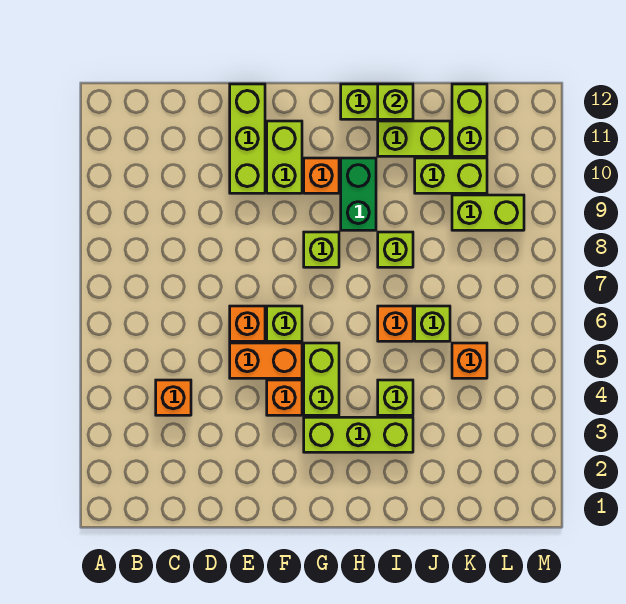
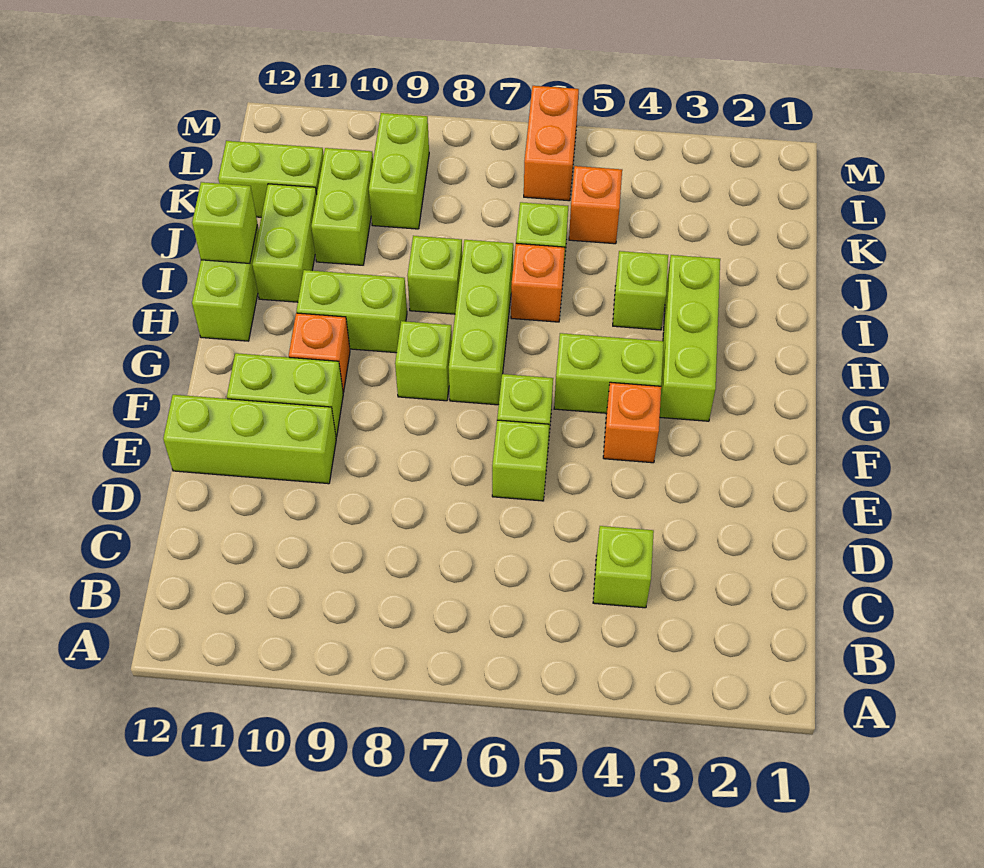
orange 1x1 brick [156,380,191,415] -> lime 1x1 brick [593,526,654,608]
orange 1x2 brick [230,343,302,378] -> orange 1x2 brick moved to [524,86,579,201]
orange 1x1 brick [230,306,265,341] -> lime 1x1 brick [492,420,549,501]
none -> lime 1x3 brick [449,240,513,405]
green 1x2 brick [341,158,376,230] -> lime 1x2 brick [296,270,407,353]

